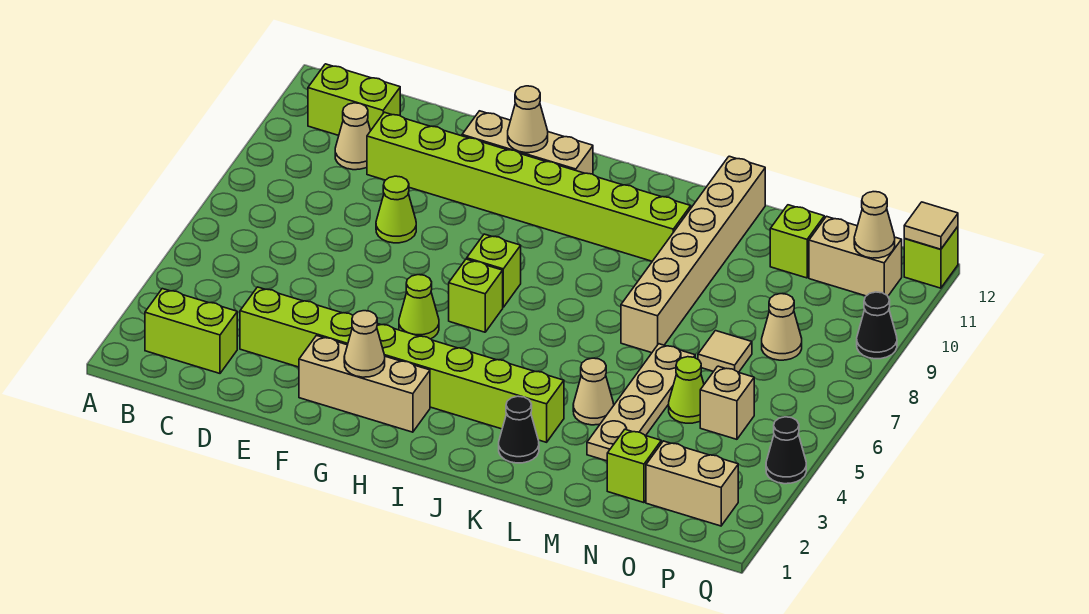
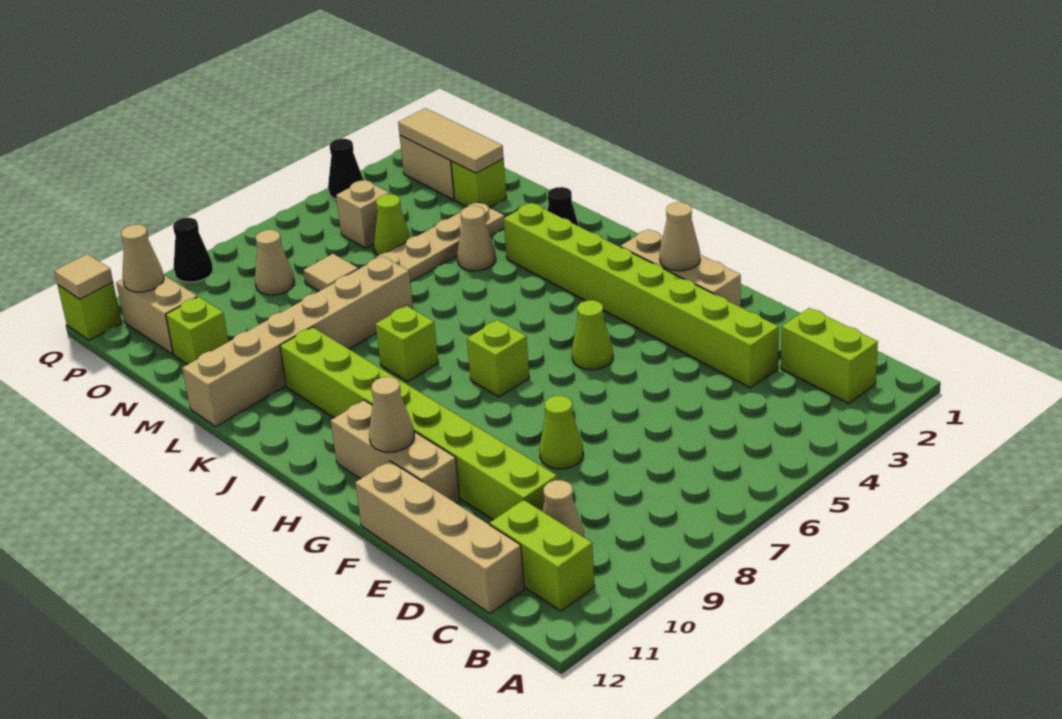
none -> tan 1x4 brick [355,461,524,613]
lime 1x1 brick [449,259,503,332] -> lime 1x1 brick moved to [376,306,438,381]
none -> tan 1x3 tile [398,108,504,173]

